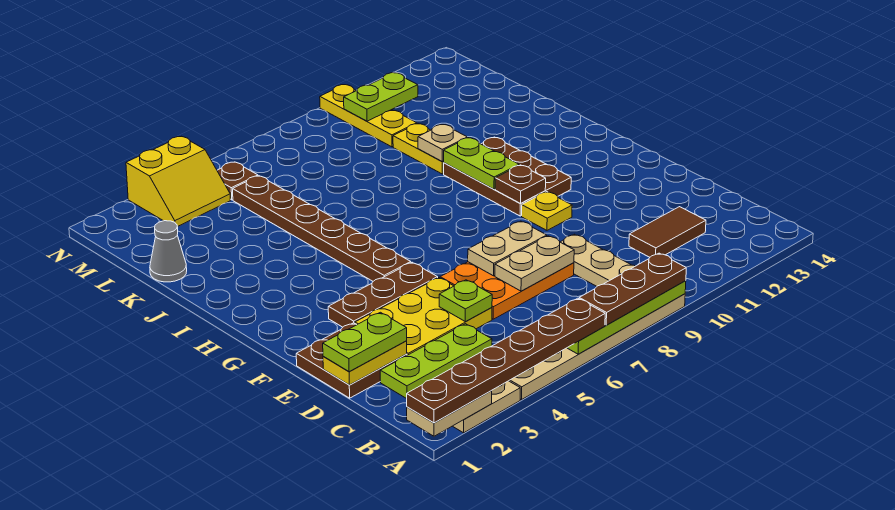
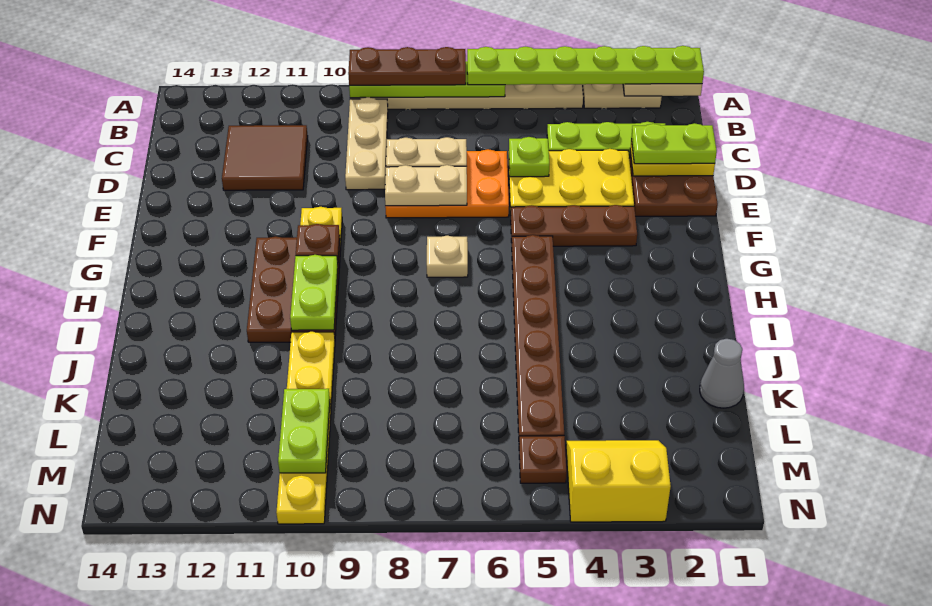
brown 1x6 plate [407,298,605,423] -> lime 1x6 plate [467,46,704,85]
brown 1x2 tile [629,207,706,257] -> brown 2x2 tile [222,125,308,190]
tan 1x1 plate [418,125,467,162] -> tan 1x1 plate moved to [427,236,468,277]
lime 1x2 plate [344,73,418,121] -> lime 1x2 plate turned to [278,389,330,473]

